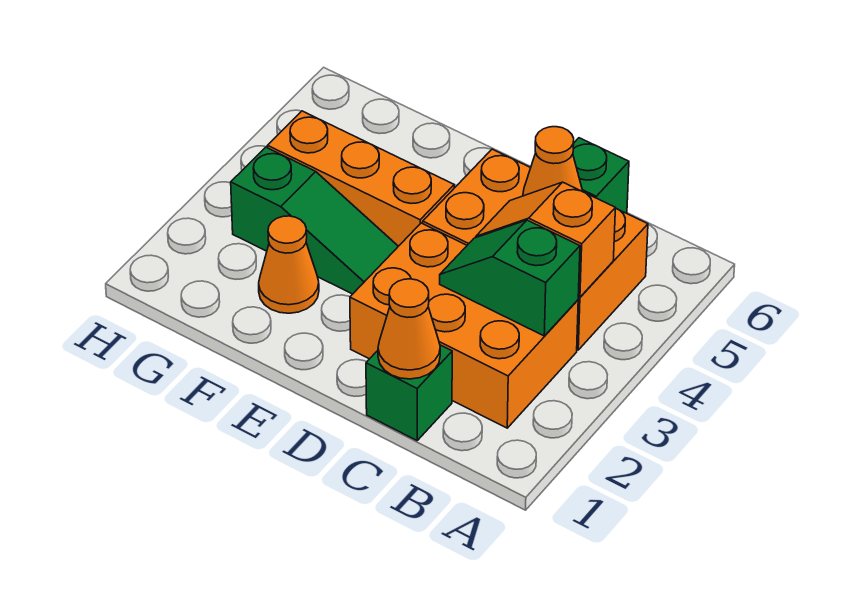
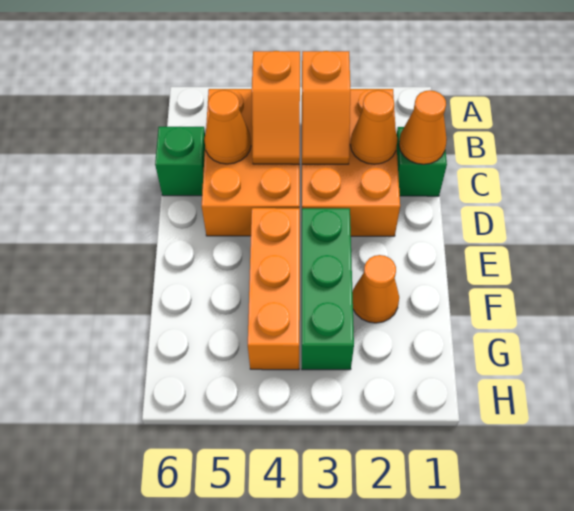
green 1x2 slope [440,220,580,336] -> orange 1x2 slope [302,51,350,164]
none -> orange 1x1 cone [350,90,398,164]
green 1x3 slope [231,147,398,294] -> green 1x3 brick [302,208,354,370]

